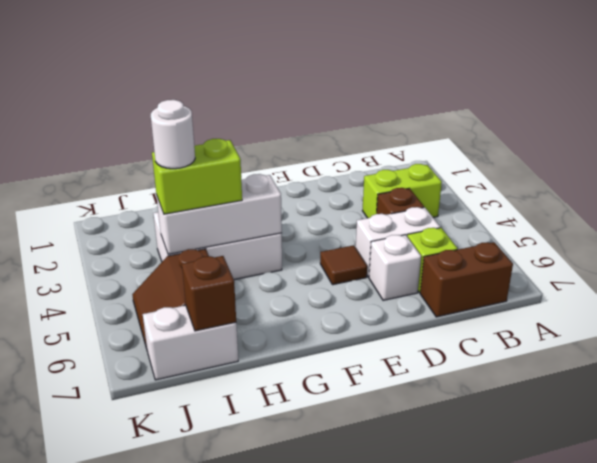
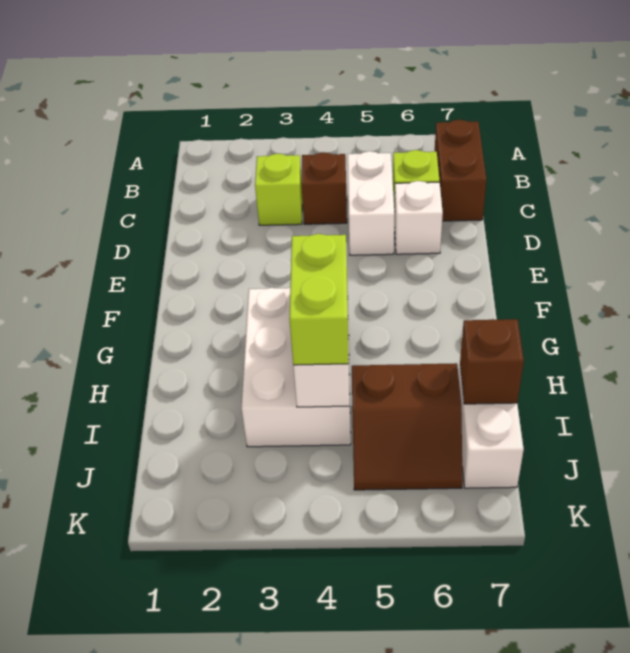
lime 1x2 brick [362,164,442,218] -> lime 1x1 brick [255,154,302,225]
brown 1x1 tile [320,245,367,285] -> none
white 1x1 round brick [151,100,195,169] -> none

